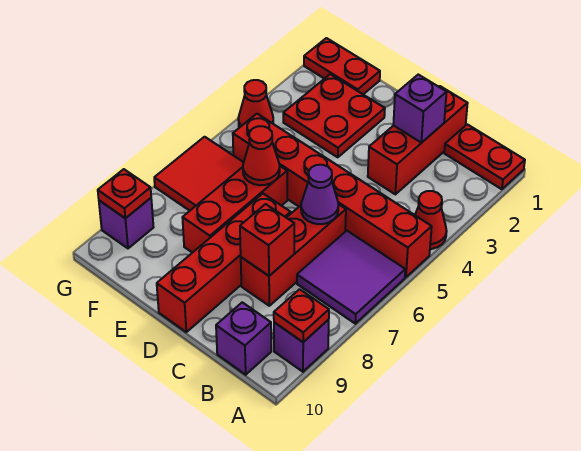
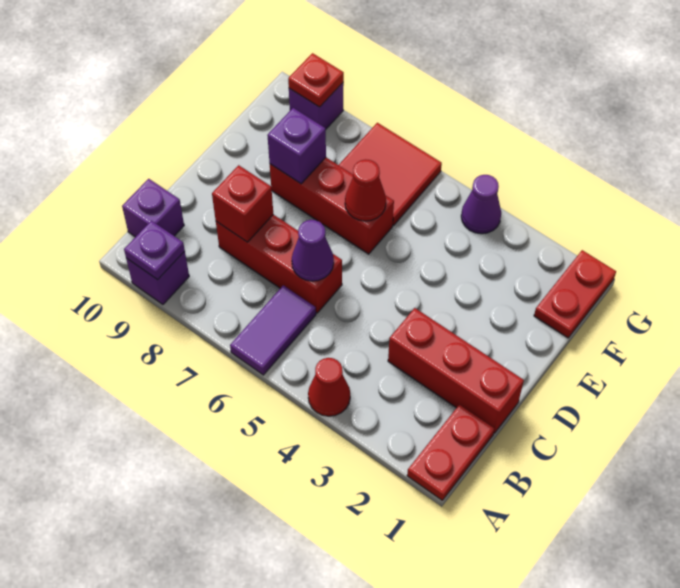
red 1x6 brick [233,114,432,277] -> none
purple 2x2 tile [297,231,405,324] -> purple 1x2 tile [230,285,316,375]
red 1x1 plate [274,289,329,342] -> purple 1x1 plate [124,221,185,280]
purple 1x1 brick [393,75,447,143] -> purple 1x1 brick moved to [267,108,326,184]
red 1x4 brick [157,194,291,332] -> none
red 2x2 plate [283,74,385,157] -> none
red 1x1 cone [238,80,273,128] -> purple 1x1 cone [461,175,501,234]

